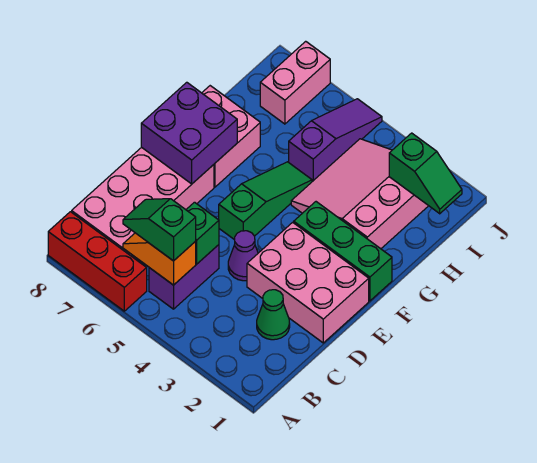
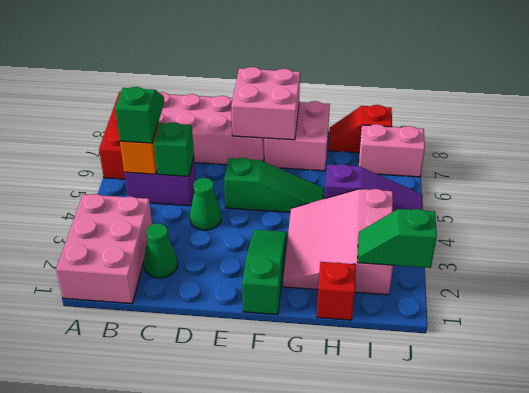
pink 2x3 brick [247,222,369,343] -> pink 2x3 brick moved to [56,194,152,304]
purple 1x1 cone [228,231,258,281] -> green 1x1 cone [190,178,222,230]
purple 2x2 brick [141,82,237,184] -> pink 2x2 brick [231,67,300,140]
green 1x3 brick [294,202,392,301] -> green 1x3 slope [242,230,287,315]
pink 3x3 slope [291,139,428,249] -> pink 3x3 slope turned to [283,189,393,295]
none -> red 1x1 brick [317,262,356,320]
none -> red 1x2 slope [328,105,392,153]
green 1x2 slope [389,133,462,214] -> green 1x2 slope turned to [358,209,437,268]

